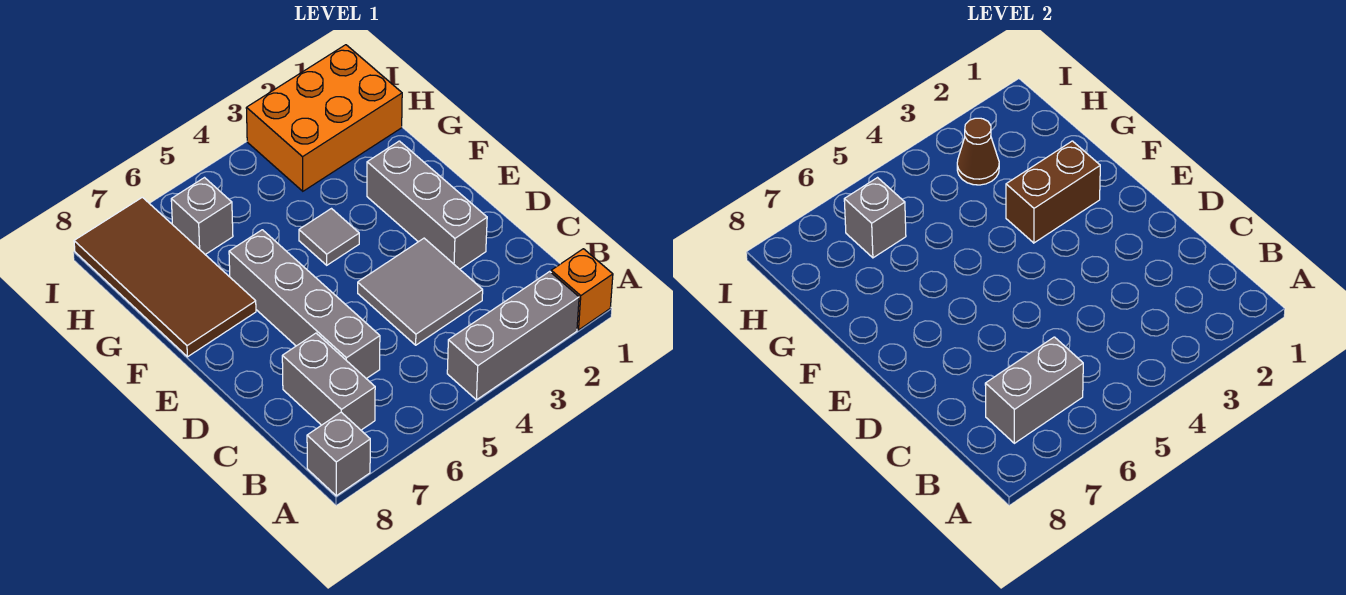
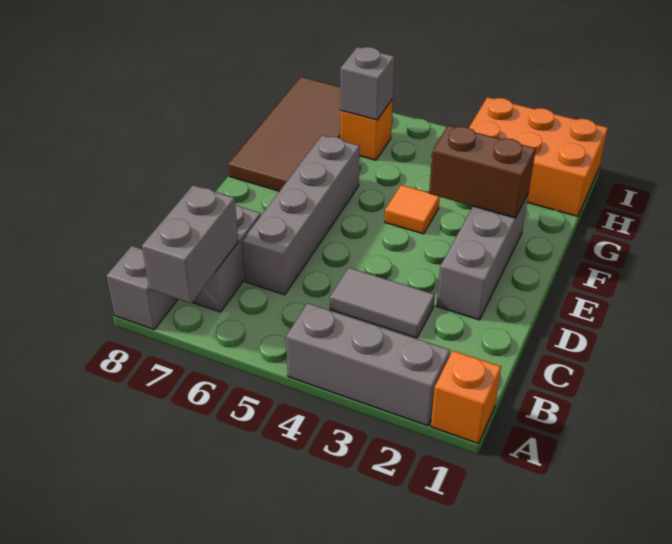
grey 1x2 brick [985,337,1083,443] -> grey 1x2 brick turned to [142,185,238,303]
grey 2x2 tile [358,238,483,345] -> grey 1x2 tile [330,268,435,338]
grey 1x1 tile [299,209,359,265] -> orange 1x1 tile [385,185,440,234]
brown 1x1 cone [957,118,999,185] -> none
grey 1x1 brick [171,178,233,254] -> orange 1x1 brick [340,99,393,160]

